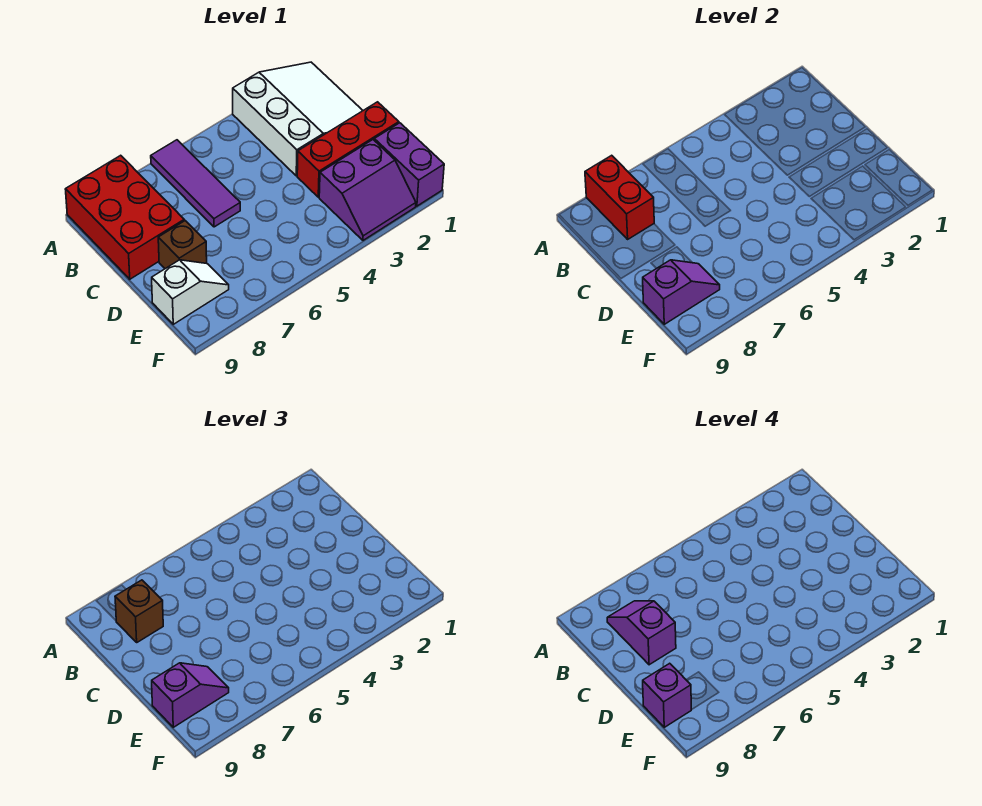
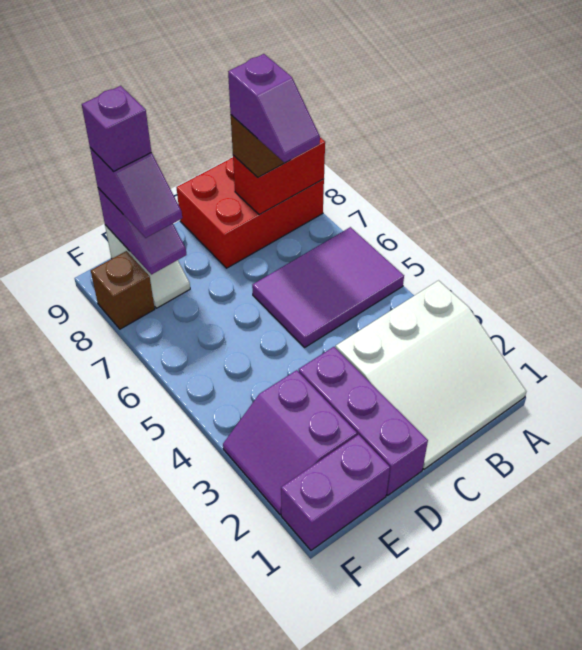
purple 1x3 tile [151,140,240,227] -> purple 2x3 tile [252,227,404,347]
purple 1x2 slope [607,601,676,665] -> purple 1x2 slope turned to [228,54,320,163]
red 1x3 brick [297,102,399,197] -> purple 1x3 brick [299,347,428,495]
brown 1x1 brick [158,221,207,269] -> brown 1x1 brick moved to [91,251,155,329]

